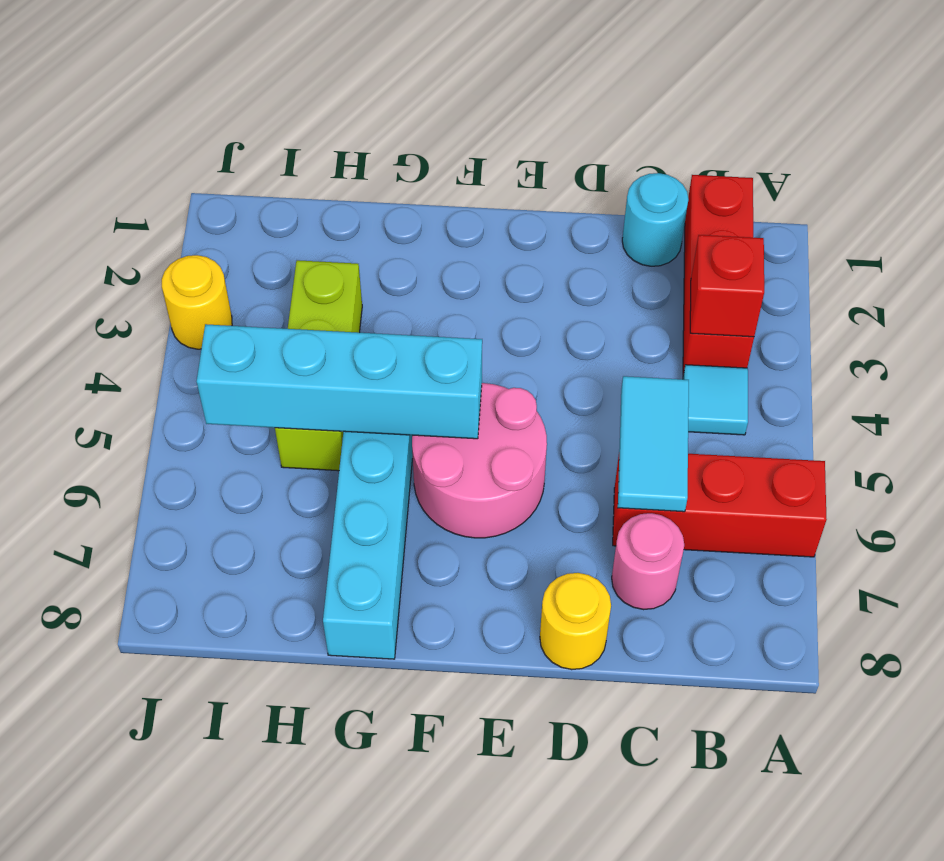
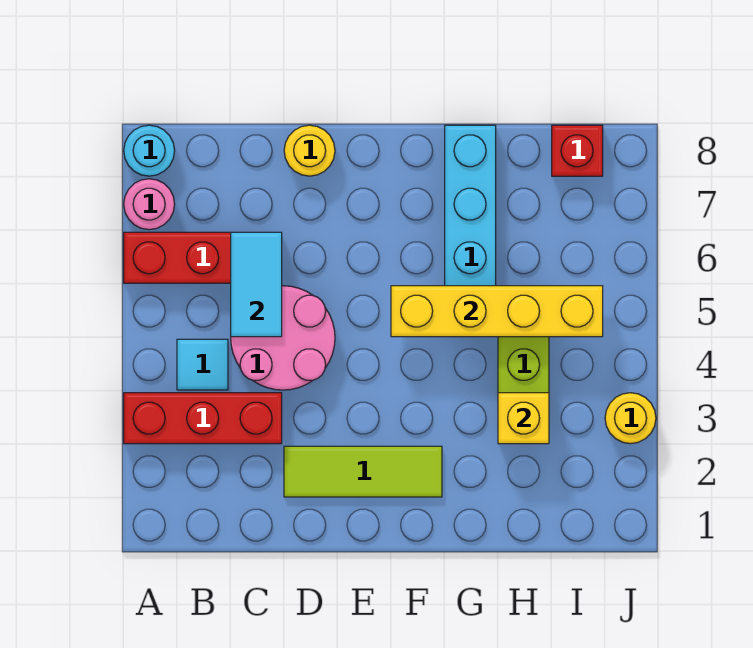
red 1x3 brick [683,175,754,375] -> red 1x3 brick turned to [124,393,282,444]
red 1x1 brick [690,235,764,337] -> red 1x1 brick moved to [552,125,603,176]
cyan 1x1 round brick [622,173,688,266] -> cyan 1x1 round brick moved to [124,125,175,176]
pink 1x1 round brick [612,513,684,610] -> pink 1x1 round brick moved to [124,179,175,230]
none -> lime 1x3 tile [284,446,442,497]
pink 2x2 round brick [412,383,547,538] -> pink 2x2 round brick moved to [231,286,335,390]
cyan 1x4 brick [196,324,482,439] -> yellow 1x4 brick [391,286,603,337]
none -> yellow 1x1 brick [498,393,549,444]

